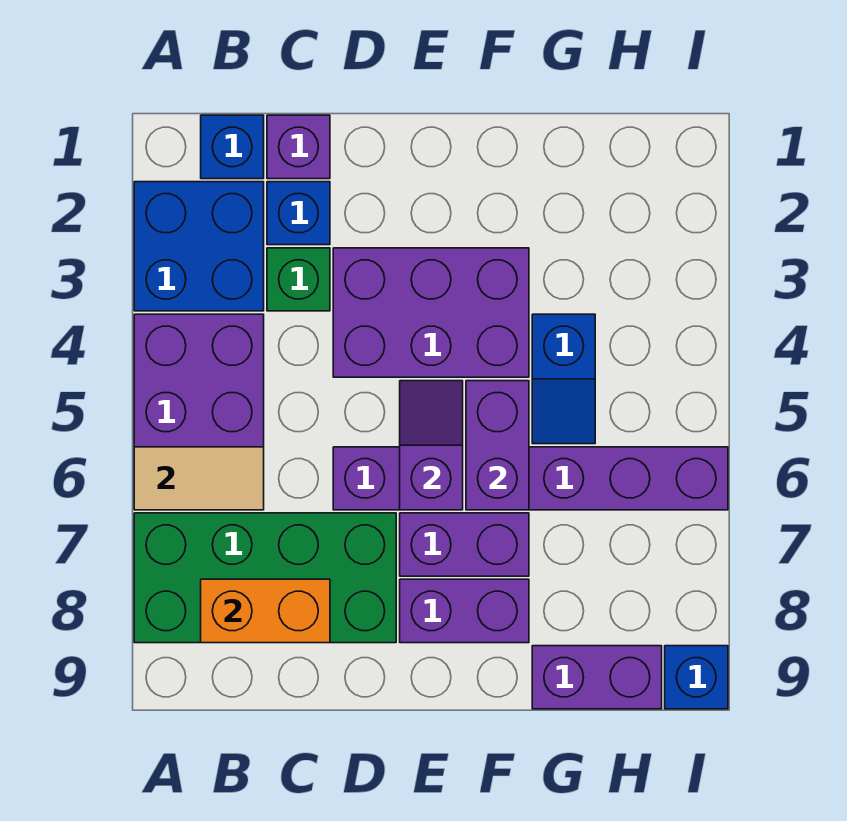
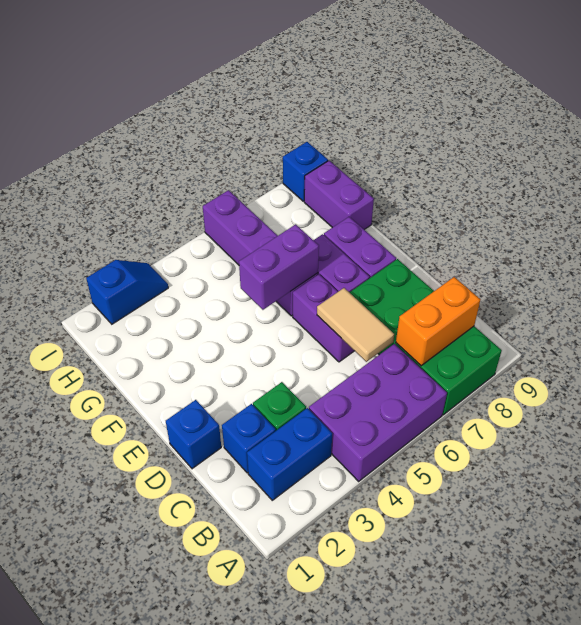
blue 2x2 brick [134,182,264,311] -> blue 1x2 brick [247,408,332,500]
tan 1x2 tile [134,447,264,510] -> tan 1x2 tile moved to [317,288,394,362]
blue 1x1 brick [201,115,264,179] -> blue 1x1 brick moved to [166,400,221,469]
orange 1x2 brick [201,579,330,643] -> orange 1x2 brick turned to [396,277,480,366]
purple 1x1 brick [267,115,330,179] -> none
purple 2x3 brick [333,248,529,377] -> none
purple 1x2 slope [400,381,463,510] -> none
blue 1x2 slope [532,314,595,444] -> blue 1x2 slope moved to [86,260,168,324]

